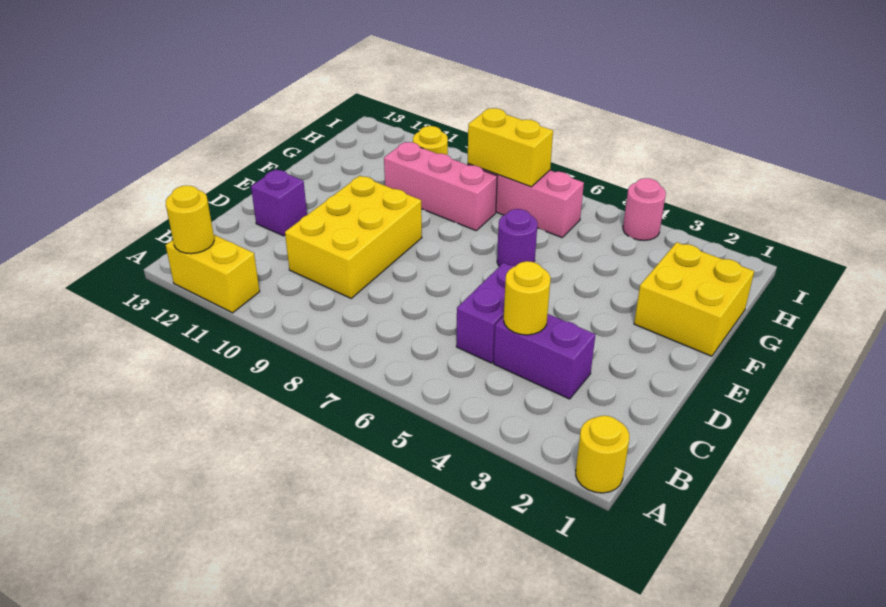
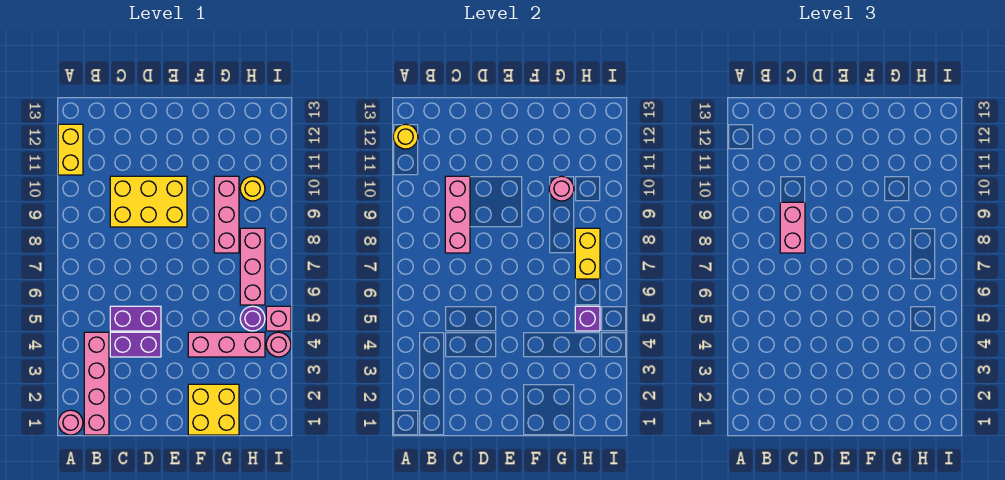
yellow 1x1 round brick [576,416,629,493] -> pink 1x1 round brick [58,410,83,435]
none -> pink 1x4 brick [84,332,109,435]
purple 1x2 brick [494,314,595,399] -> purple 1x2 brick turned to [110,332,161,357]
yellow 1x1 round brick [504,261,551,335] -> none
none -> pink 1x3 brick [445,176,470,253]
none -> pink 1x2 brick [780,202,805,253]
purple 1x1 brick [251,169,307,236] -> purple 1x1 brick moved to [575,306,600,331]
none -> pink 1x3 brick [188,332,265,357]
purple 1x1 round brick [497,209,537,266] -> purple 1x1 round brick moved to [240,306,265,331]
none -> pink 1x1 round brick [549,176,574,201]
none -> pink 1x1 brick [266,306,291,331]

